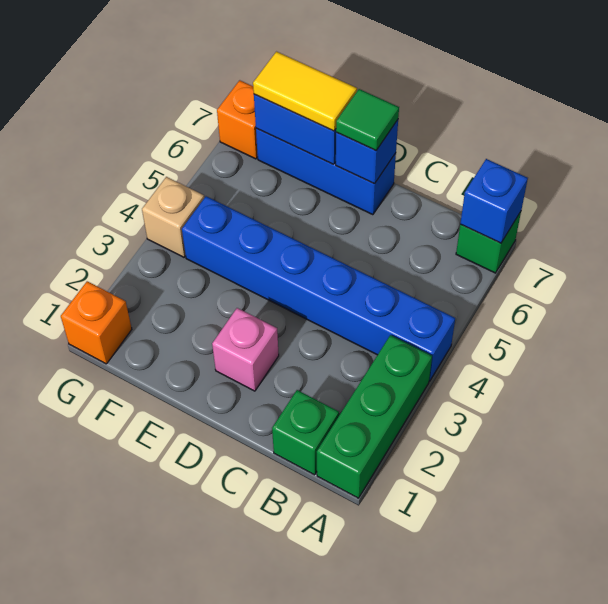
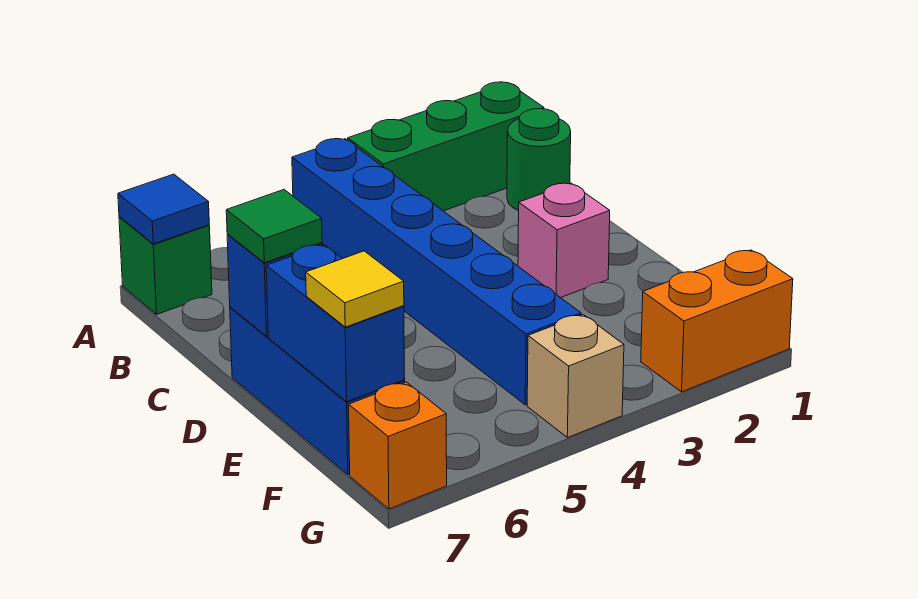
blue 1x1 brick [460,159,528,243] -> blue 1x1 tile [118,174,209,244]
green 1x1 brick [272,390,339,475] -> green 1x1 round brick [507,109,571,211]
yellow 1x2 tile [253,52,357,131] -> yellow 1x1 tile [306,251,404,327]
orange 1x1 brick [61,281,132,364] -> orange 1x2 brick [641,250,793,392]

